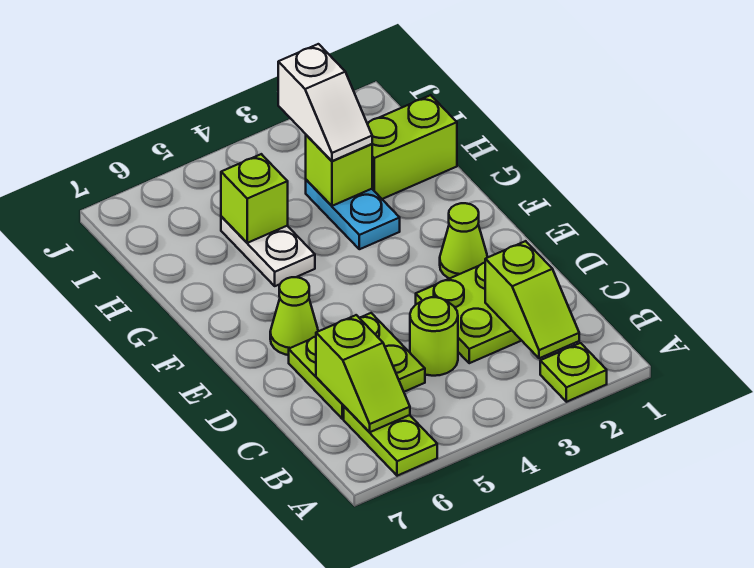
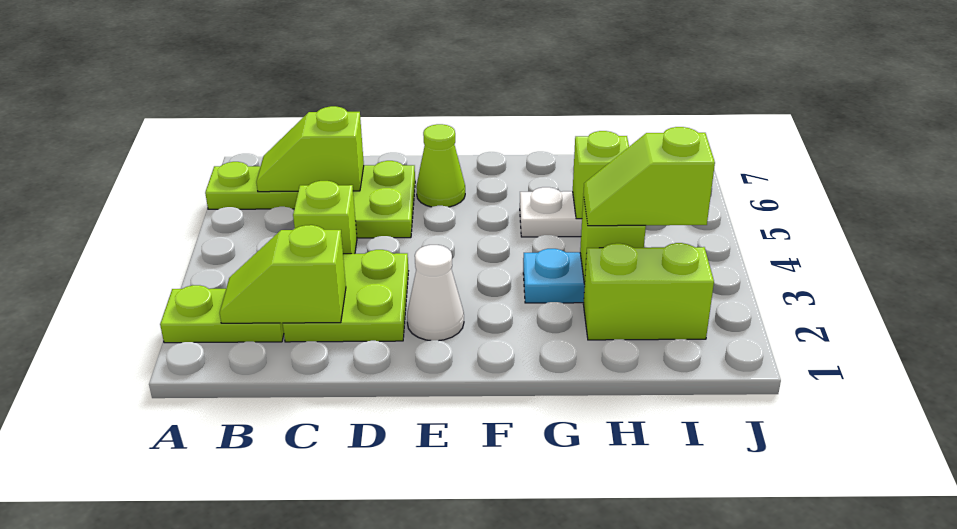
lime 1x1 plate [540,343,607,402] -> lime 1x2 plate [160,285,284,343]
lime 1x1 round brick [410,297,458,376] -> lime 1x1 brick [293,181,357,254]
lime 1x1 cone [440,203,487,279] -> white 1x1 cone [407,245,464,341]
lime 1x2 brick [367,95,457,199] -> lime 1x2 brick turned to [583,243,714,340]
white 1x2 slope [278,44,372,161] -> lime 1x2 slope [583,127,715,226]

